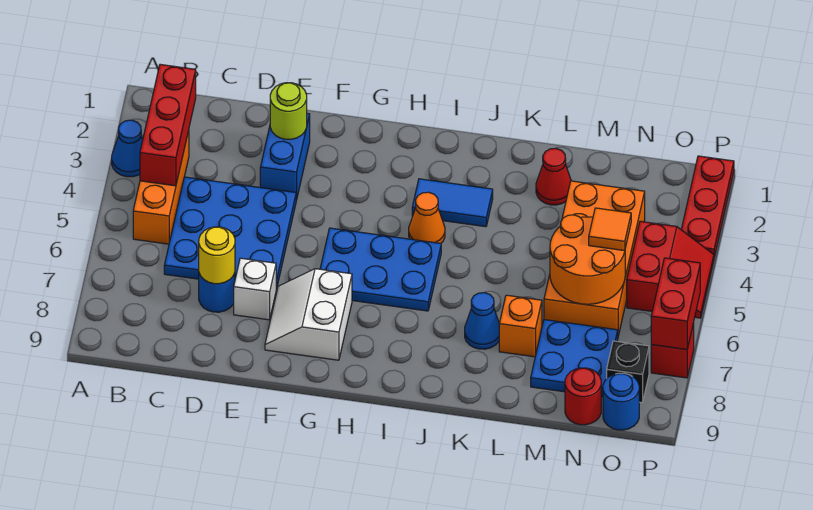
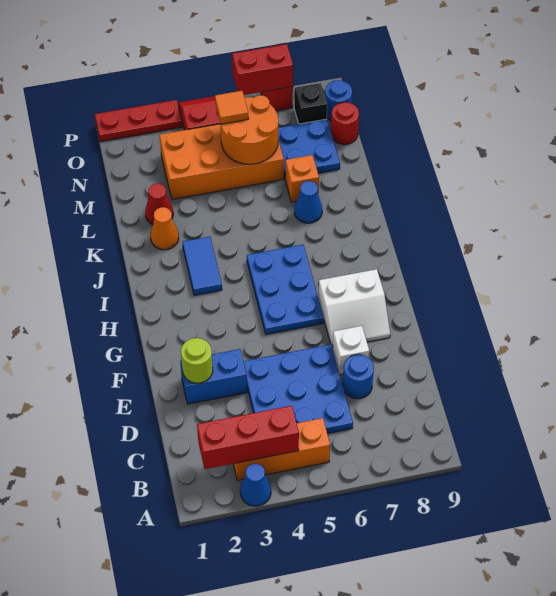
yellow 1x1 round brick [199,227,235,284] -> none
orange 1x1 cone [409,192,445,243] -> orange 1x1 cone moved to [151,207,179,250]

